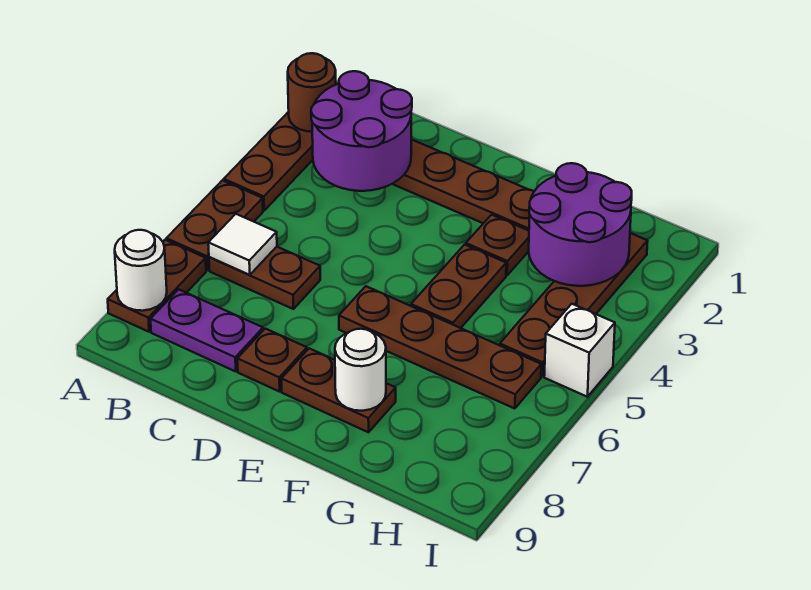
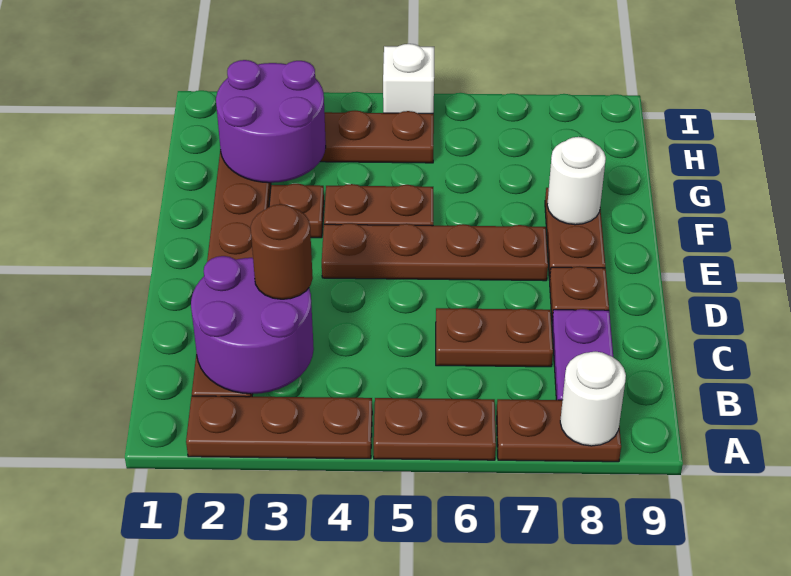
brown 1x1 round brick [288,53,336,132] -> brown 1x1 round brick moved to [251,204,313,299]
brown 1x2 plate [209,247,320,309] -> brown 1x2 plate turned to [436,308,553,367]
white 1x1 tile [208,214,277,275] -> none
brown 1x4 plate [339,286,541,409] -> brown 1x4 plate turned to [322,223,548,281]

